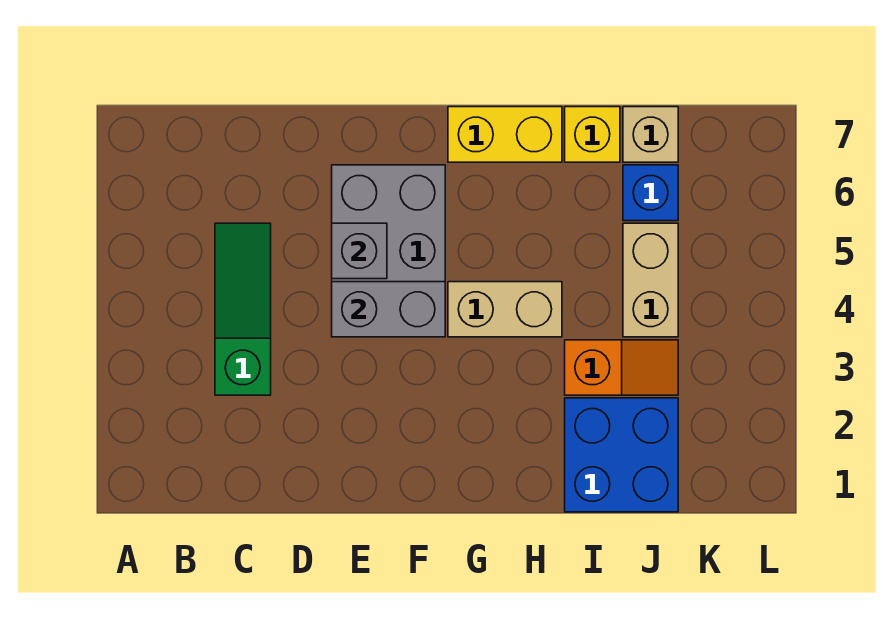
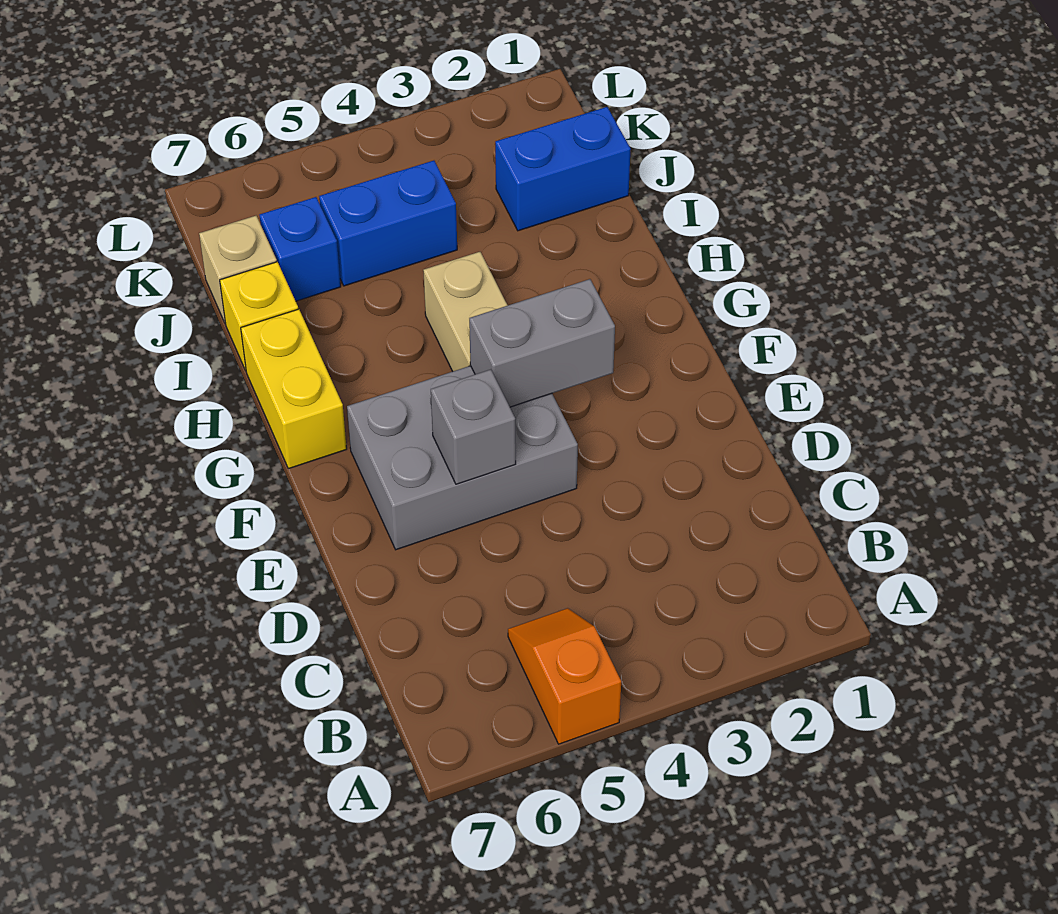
green 1x3 slope [215,223,271,395] -> none
grey 1x2 brick [332,282,445,337] -> grey 1x2 brick turned to [469,279,615,407]
blue 2x2 brick [565,398,678,512] -> blue 1x2 brick [495,107,631,231]
orange 1x2 slope [565,340,678,395] -> orange 1x2 slope moved to [508,608,621,744]
tan 1x2 brick [623,223,678,337] -> blue 1x2 brick [319,161,457,286]

